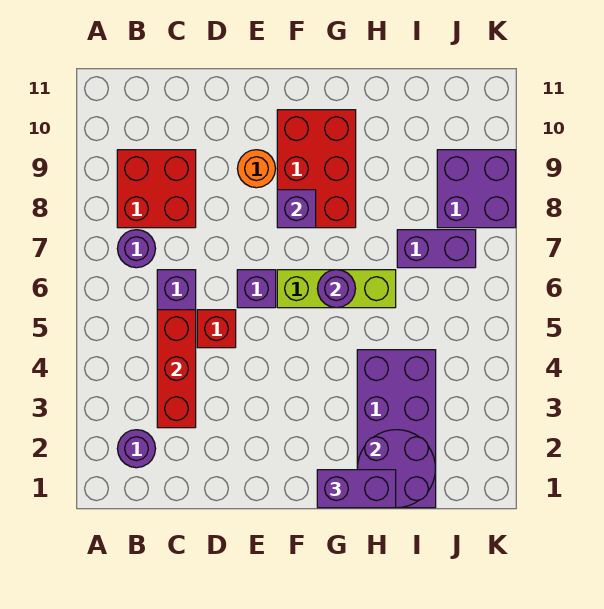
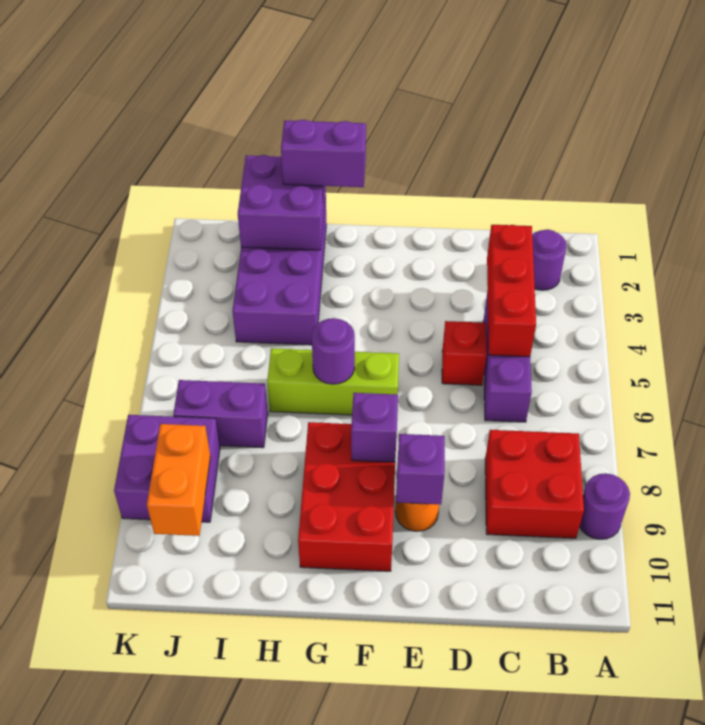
purple 1x1 round brick [117,230,156,268] -> purple 1x1 round brick moved to [580,473,630,539]
purple 1x1 brick [237,270,276,308] -> purple 1x1 brick moved to [396,434,445,504]
purple 2x2 round brick [357,430,436,508] -> purple 2x2 brick [238,155,326,250]
none -> orange 1x2 brick [147,424,210,536]

